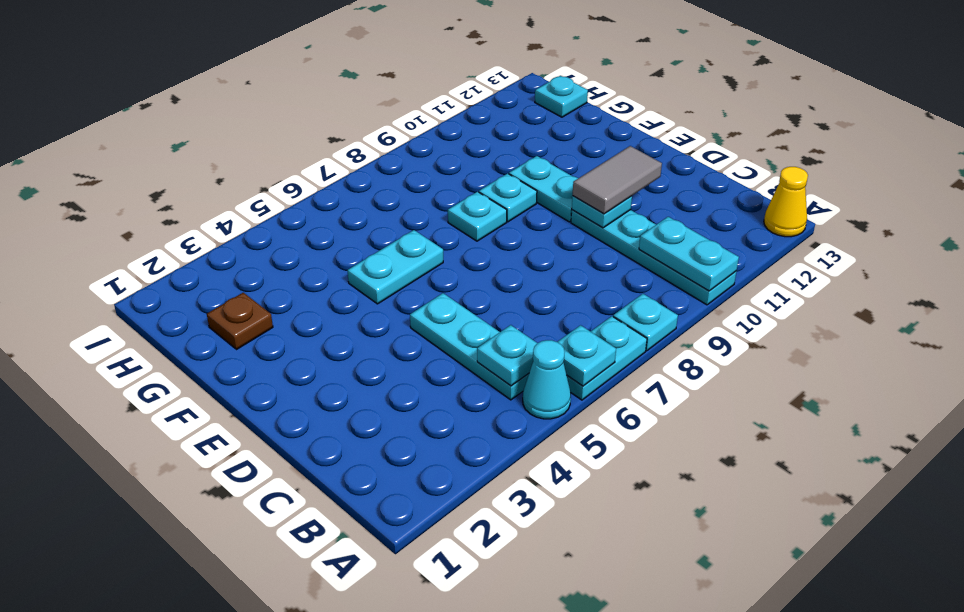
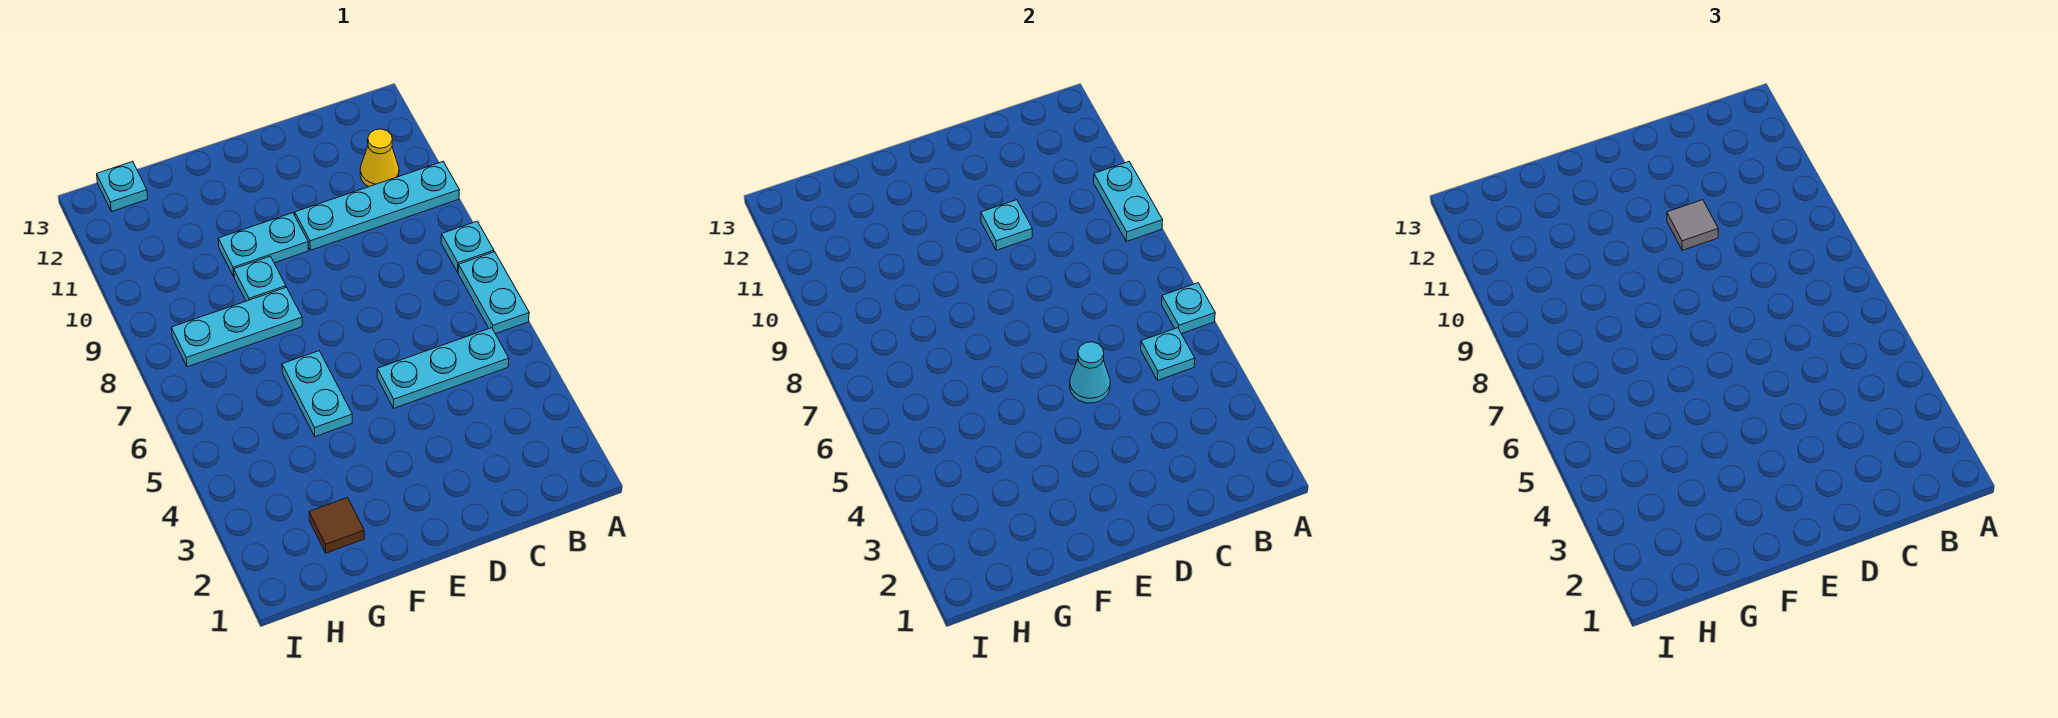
cyan 1x1 cone [523,340,571,419] -> cyan 1x1 cone moved to [1070,342,1110,403]
cyan 1x2 plate [639,217,739,291] -> cyan 1x2 plate turned to [1094,162,1163,242]
yellow 1x1 cone [764,167,808,237] -> yellow 1x1 cone moved to [360,129,399,187]
grey 1x2 tile [573,146,662,214] -> grey 1x1 tile [1667,200,1718,250]
cyan 1x1 plate [448,192,507,241] -> cyan 1x3 plate [171,287,302,367]
brown 1x1 plate [207,293,273,349] -> brown 1x1 tile [309,498,364,553]

